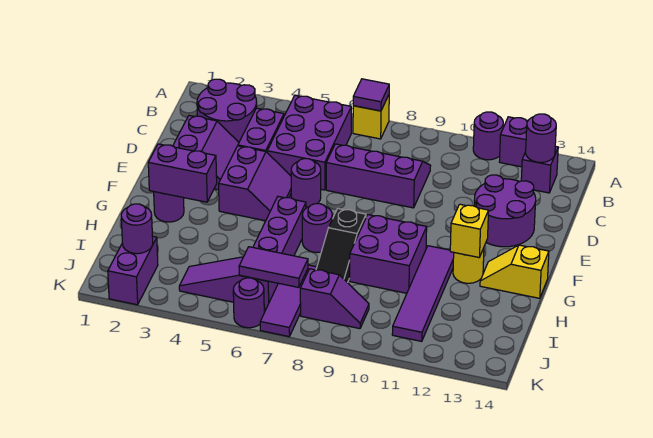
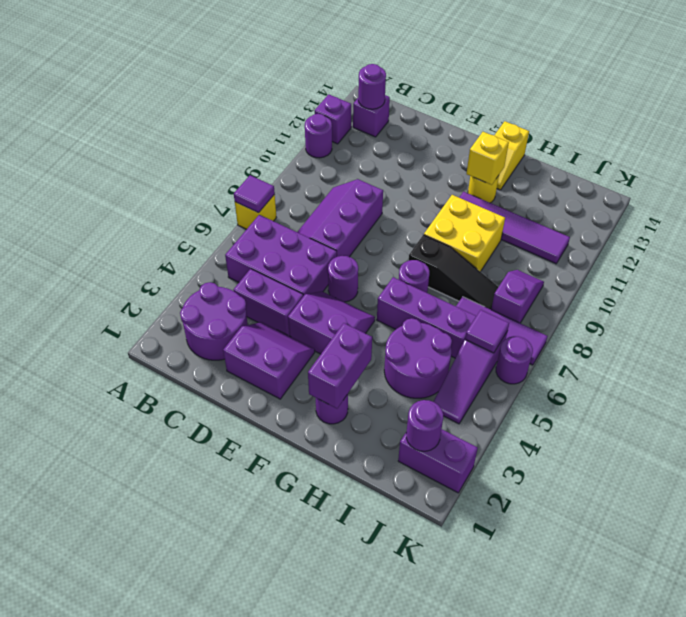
purple 2x2 round brick [474,175,536,247] -> purple 2x2 round brick moved to [384,318,452,398]
purple 2x2 brick [350,215,427,293] -> yellow 2x2 brick [424,195,505,272]
purple 1x2 tile [239,247,308,287] -> purple 1x1 tile [465,310,509,353]

